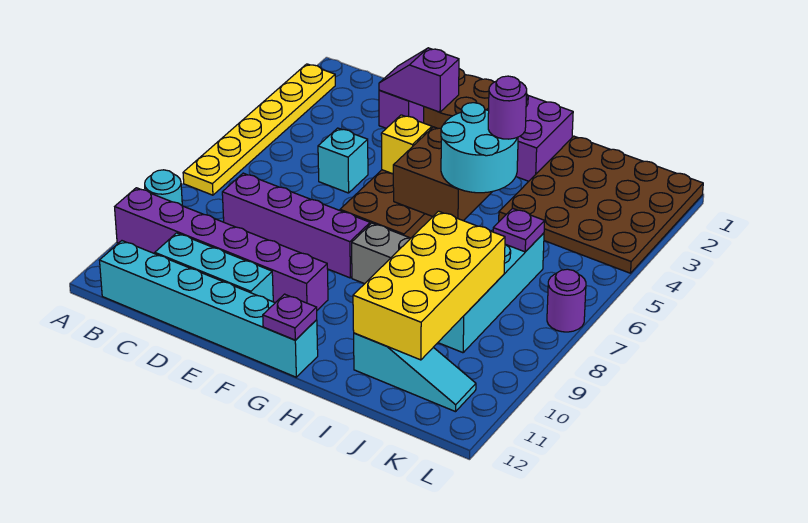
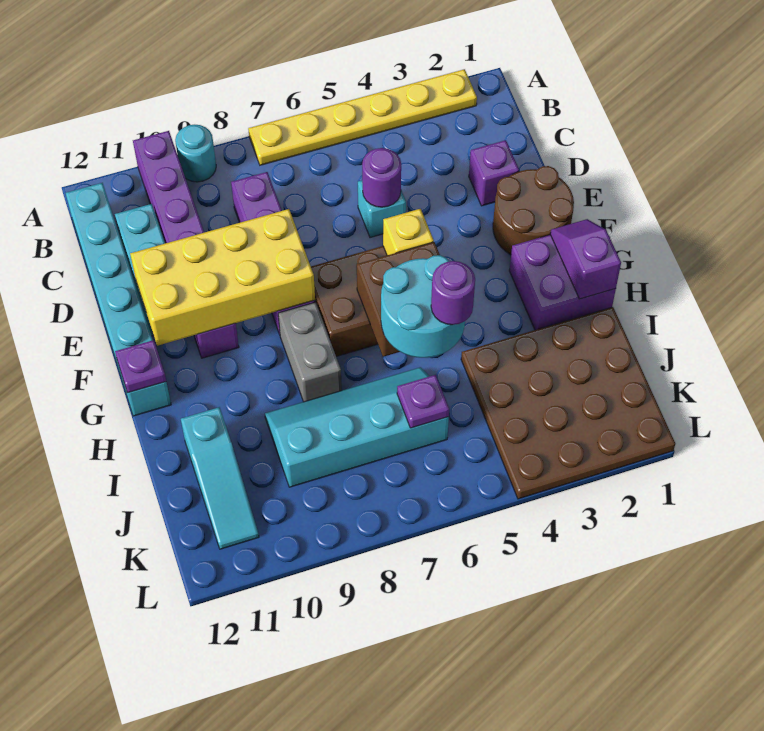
purple 1x2 slope [379,48,459,112] -> purple 1x2 slope moved to [550,219,621,299]
yellow 2x4 brick [353,211,505,360] -> yellow 2x4 brick moved to [130,209,315,346]
purple 1x1 round brick [547,269,586,332] -> purple 1x1 round brick moved to [362,148,401,207]

